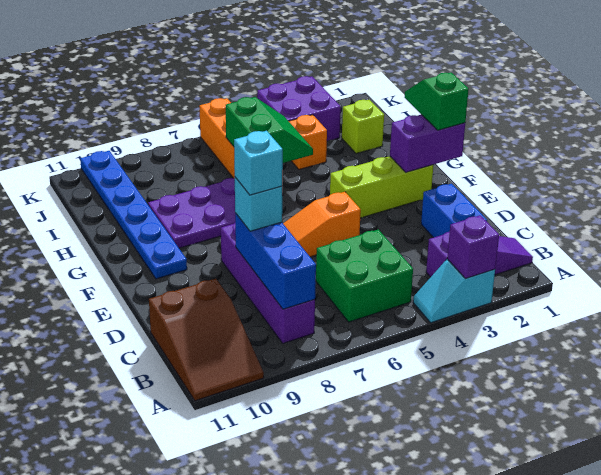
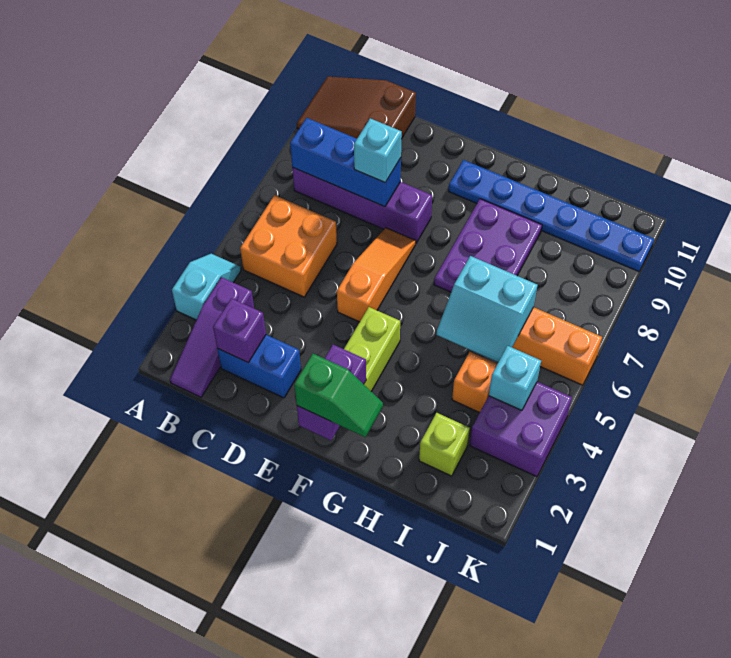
purple 1x1 brick [447,215,499,279] -> purple 1x1 brick moved to [213,298,266,363]
green 2x2 brick [316,229,413,322] -> orange 2x2 brick [240,195,337,297]
cyan 1x1 brick [234,131,283,195] -> cyan 1x1 brick moved to [489,346,541,410]
green 2x2 slope [226,97,313,163] -> cyan 2x2 slope [436,256,537,362]

